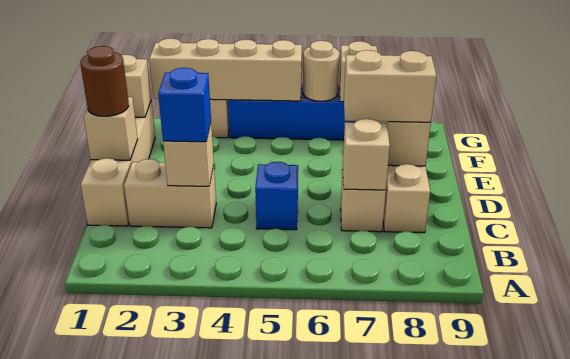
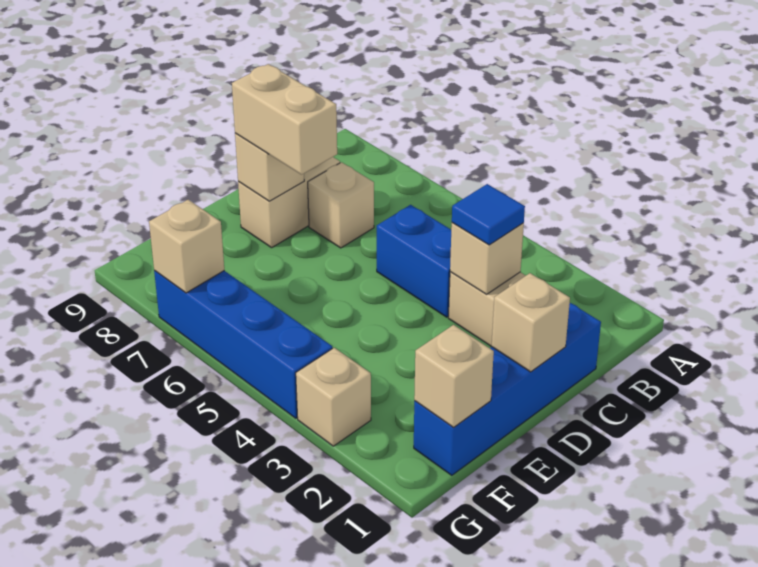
tan 1x4 brick [81,101,155,226] -> blue 1x4 brick [414,303,601,475]
blue 1x1 brick [158,68,211,142] -> blue 1x1 tile [452,184,525,245]
blue 1x1 brick [255,162,298,230] -> blue 1x2 brick [377,205,451,317]
tan 1x1 brick [343,119,390,190] -> none
brown 1x1 round brick [80,46,129,116] -> none
tan 1x4 brick [149,38,302,101] -> none
tan 1x1 round brick [303,41,340,101] -> none

